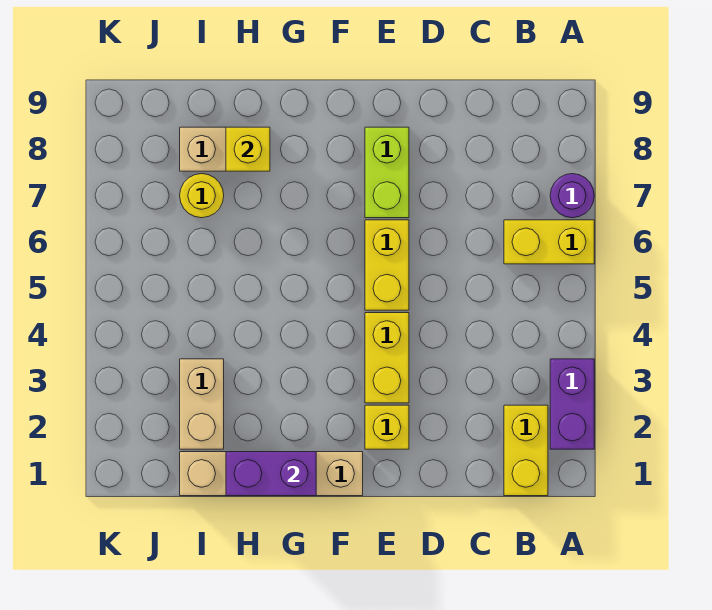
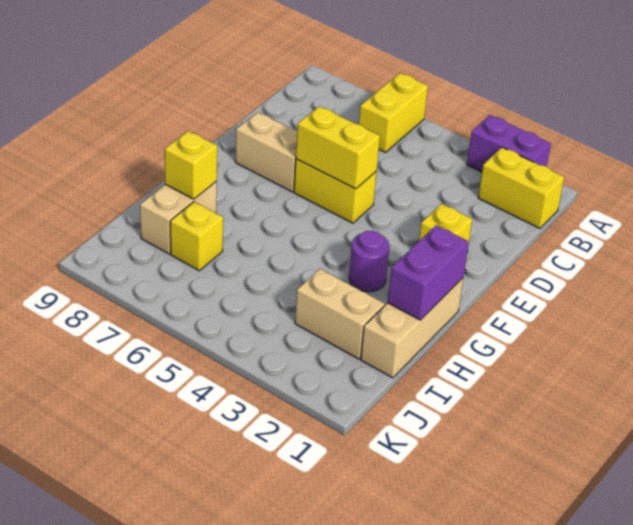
purple 1x1 round brick [550,174,594,218] -> purple 1x1 round brick moved to [349,231,389,292]
yellow 1x2 brick [365,313,409,403] -> yellow 1x2 brick moved to [296,106,380,189]
lime 1x2 brick [365,127,409,218] -> tan 1x2 brick [235,112,297,192]
tan 1x4 brick [180,452,363,496] -> tan 1x3 brick [361,278,463,378]
yellow 1x1 round brick [180,174,224,218] -> yellow 1x1 brick [170,202,223,271]

